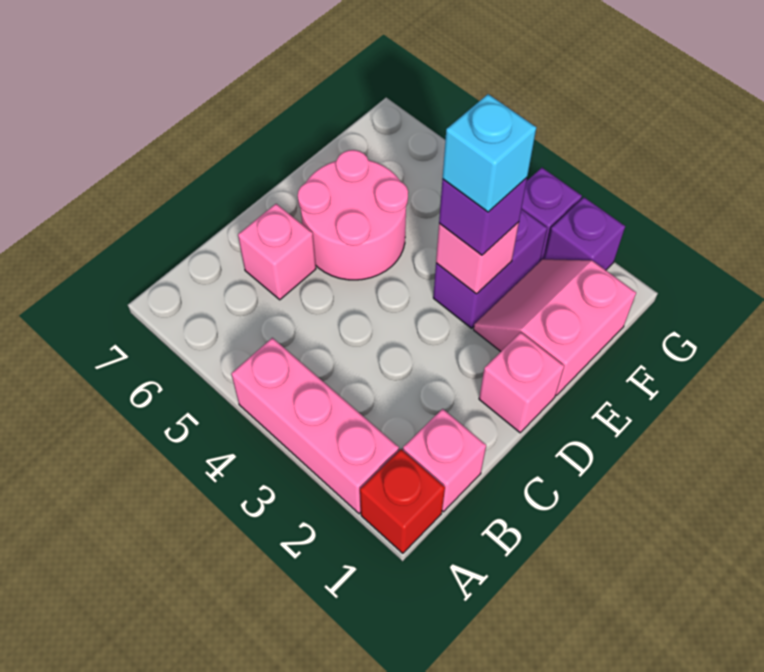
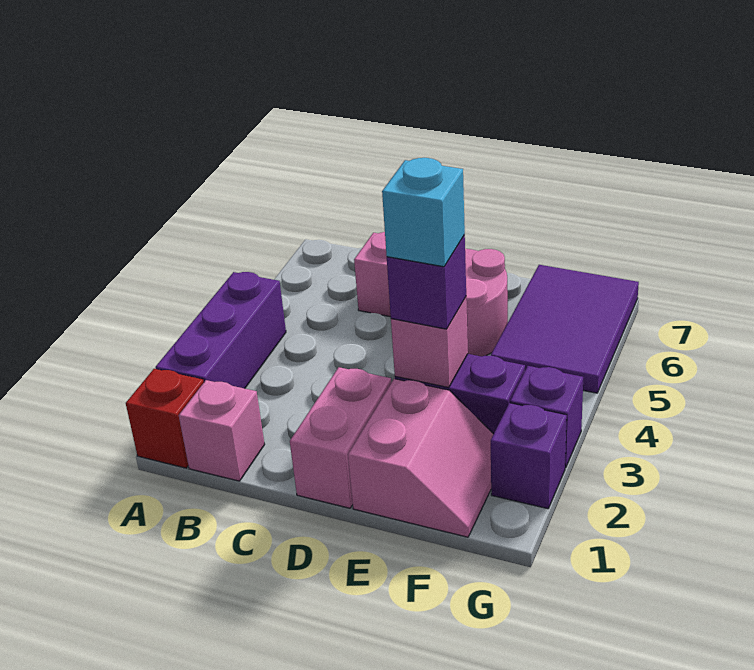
pink 1x3 brick [231,338,399,514] -> purple 1x3 brick [155,272,286,388]
pink 1x1 brick [479,332,564,433] -> pink 1x2 brick [290,367,391,508]
pink 2x2 slope [474,259,636,396] -> pink 2x2 slope turned to [348,379,493,537]
none -> purple 2x3 tile [491,265,639,393]

